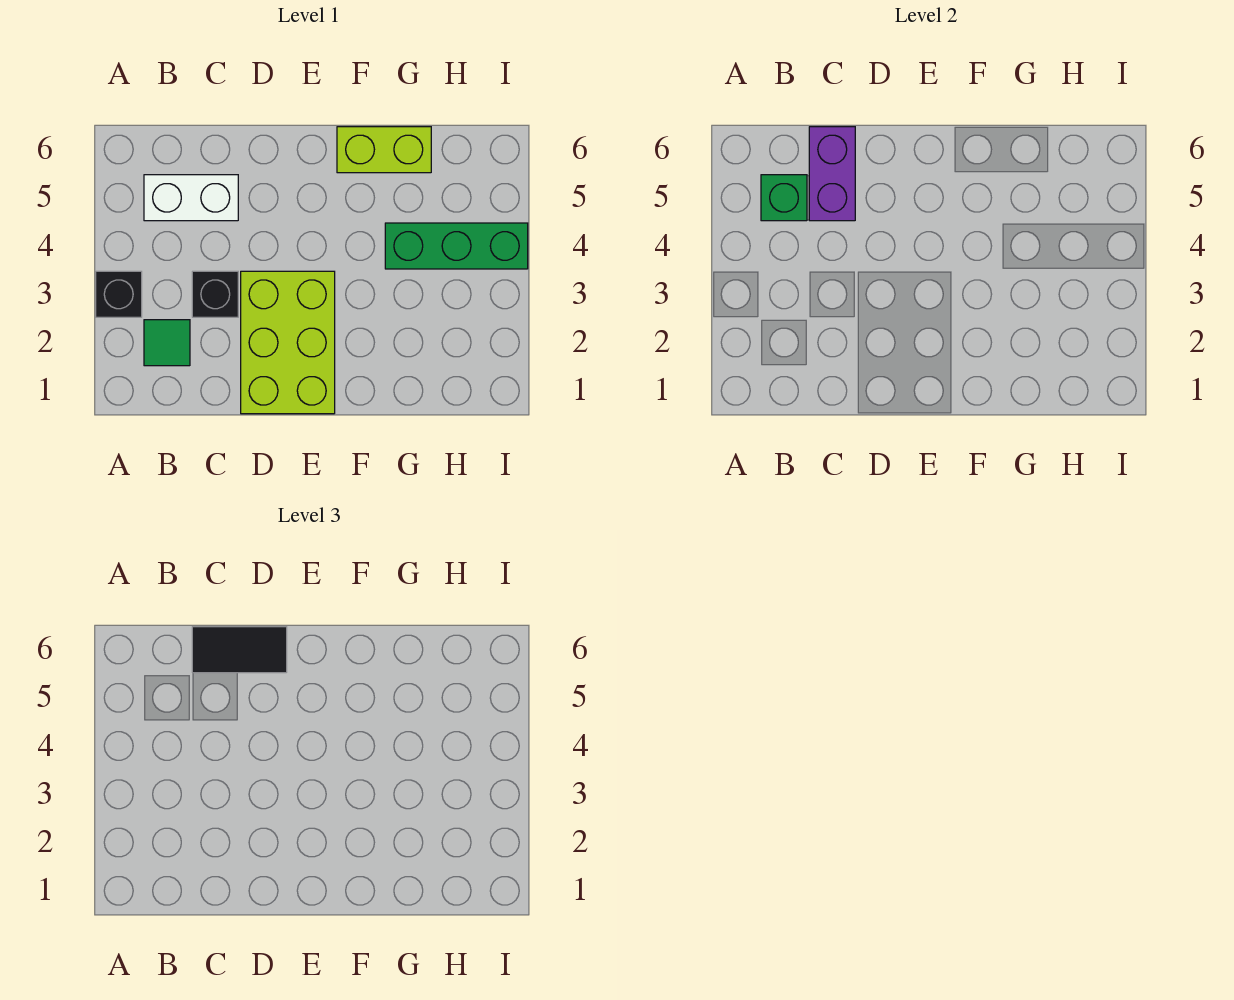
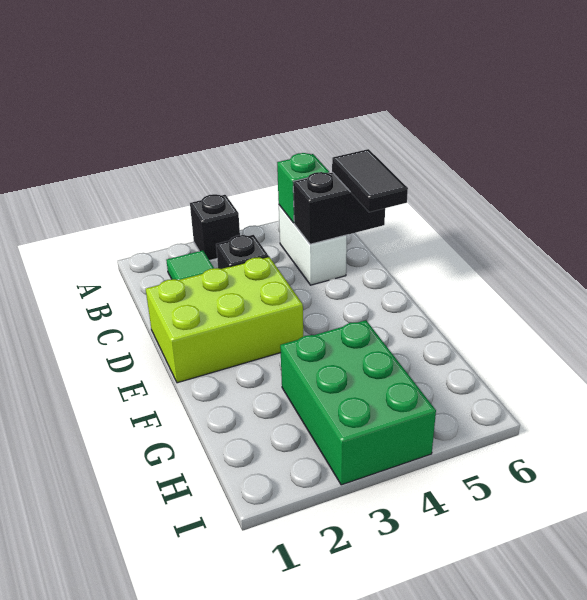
purple 1x2 brick [809,127,855,221] -> black 1x2 brick [293,172,385,244]
lime 1x2 brick [337,127,431,173] -> none
green 1x3 brick [385,223,528,269] -> green 2x3 brick [280,320,436,485]

